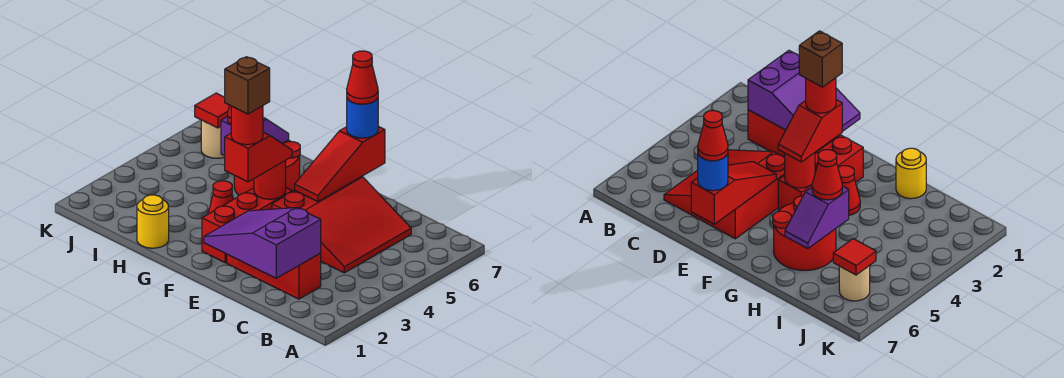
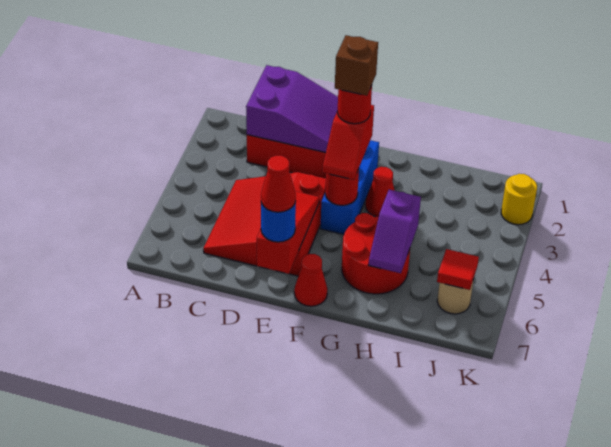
red 1x3 brick [202,188,292,263] -> blue 1x3 brick [320,140,379,234]
yellow 1x1 round brick [137,195,169,248] -> yellow 1x1 round brick moved to [501,174,537,225]
red 1x1 cone [812,150,842,200] -> red 1x1 cone moved to [294,254,328,306]

